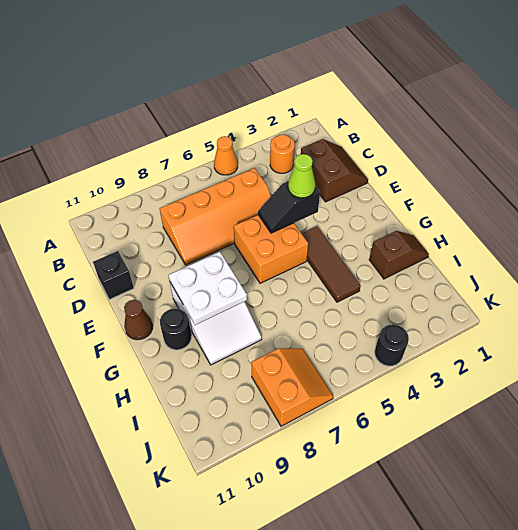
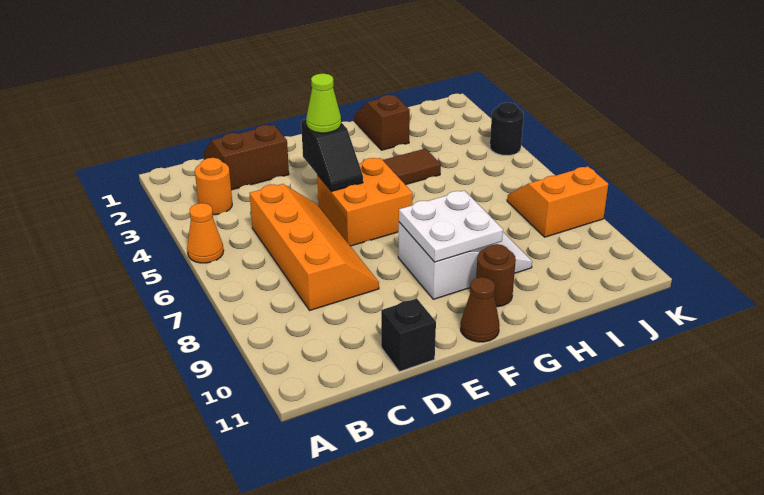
black 1x1 round brick [160,309,191,350] -> brown 1x1 round brick [476,244,516,307]

